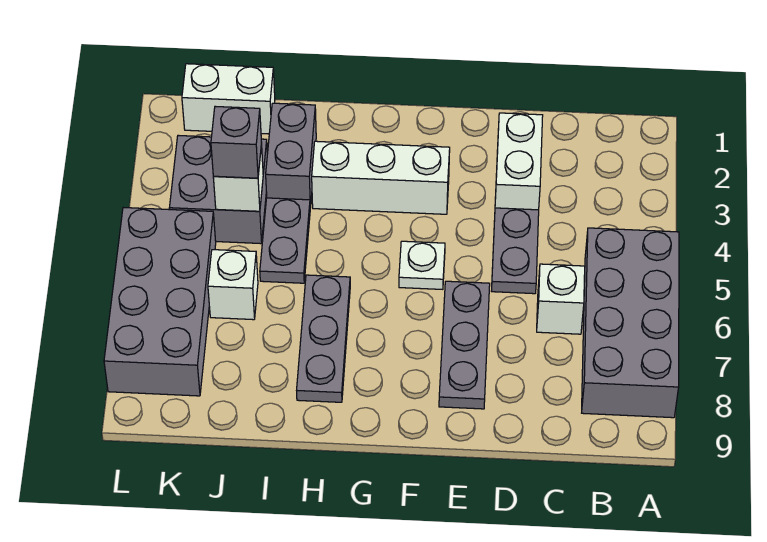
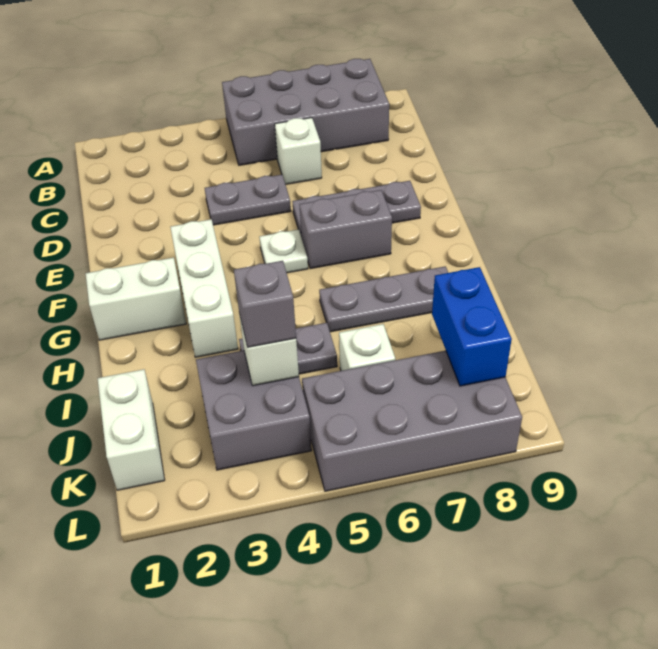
white 1x2 brick [495,113,543,210] -> white 1x2 brick moved to [86,258,186,340]
grey 1x2 brick [266,103,316,208] -> grey 1x2 brick moved to [299,190,392,269]
none -> blue 1x2 brick [432,267,512,386]

